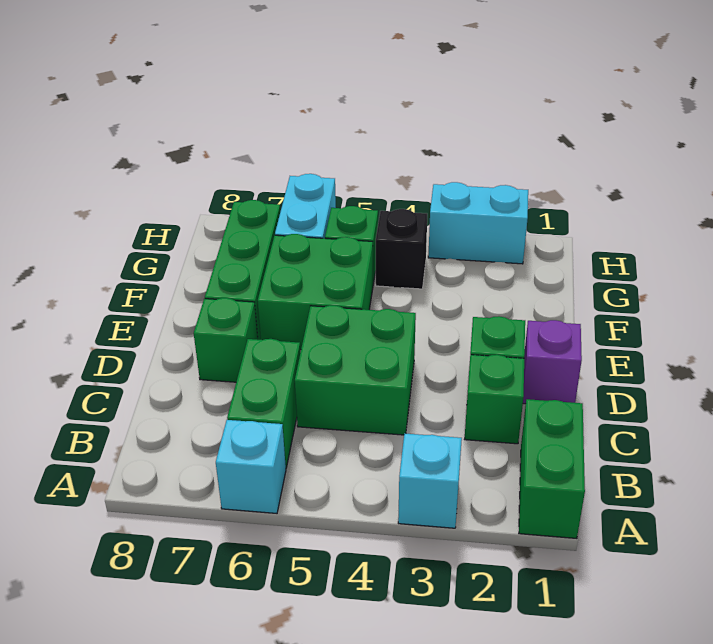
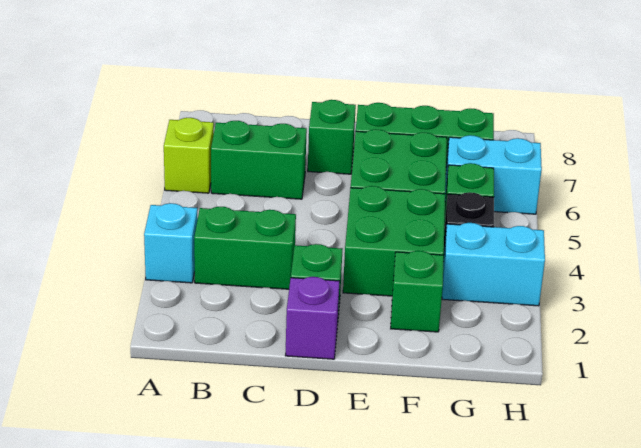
green 1x2 brick [519,399,585,538] -> green 1x2 brick moved to [194,207,296,289]
cyan 1x1 brick [216,420,286,513] -> lime 1x1 brick [164,118,214,193]
green 1x1 brick [465,355,524,444] -> green 1x1 brick moved to [391,251,444,332]
green 2x2 brick [295,305,416,435] -> green 2x2 brick moved to [343,186,445,296]
cyan 1x2 brick [428,182,528,264] -> cyan 1x2 brick turned to [442,223,545,306]

